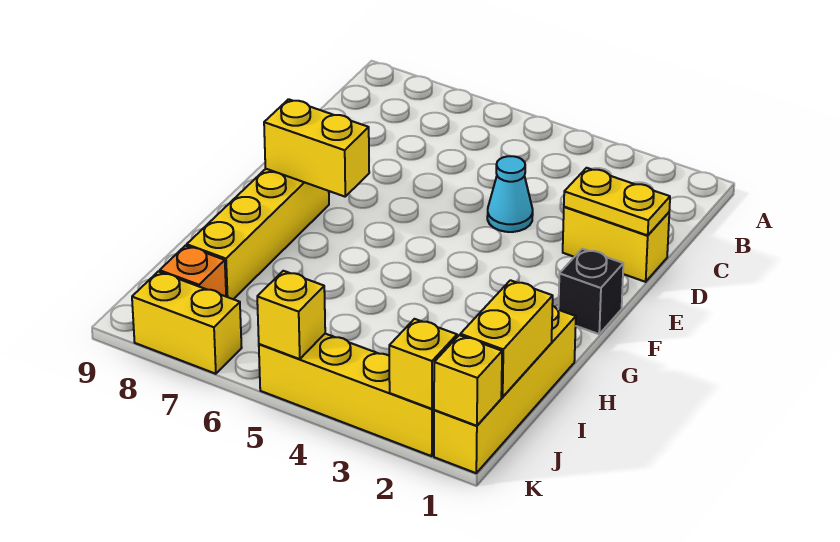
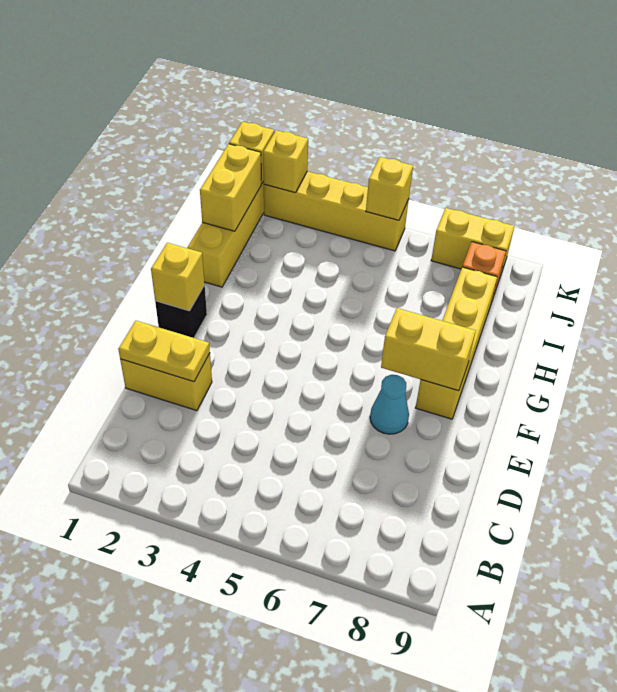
cyan 1x1 cone [487,156,533,232] -> cyan 1x1 cone moved to [370,375,409,434]
none -> yellow 1x1 brick [151,243,205,311]

